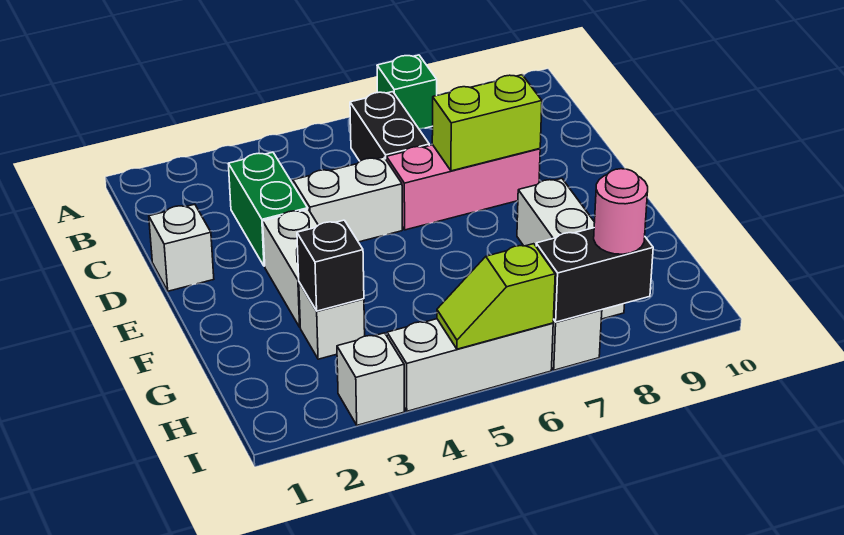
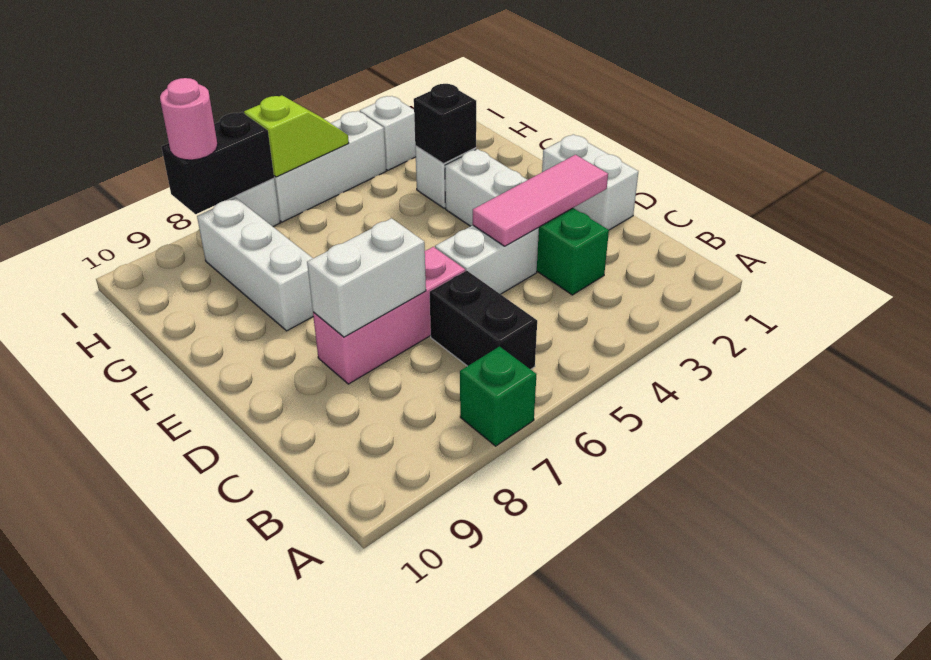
white 1x1 brick [149,204,214,291] -> white 1x2 brick [542,134,638,230]
none -> pink 1x3 tile [473,155,608,246]
lime 1x2 brick [432,75,542,171] -> white 1x2 brick [307,218,426,337]

